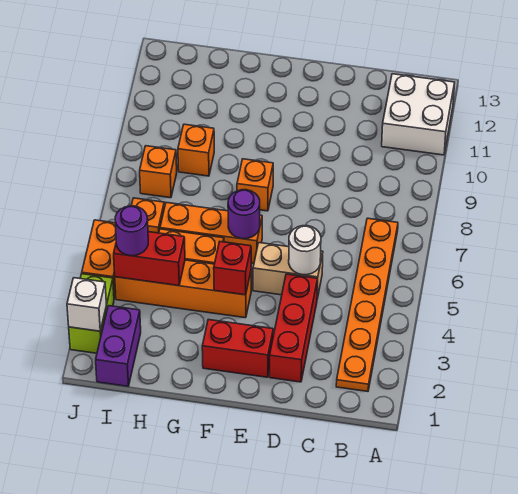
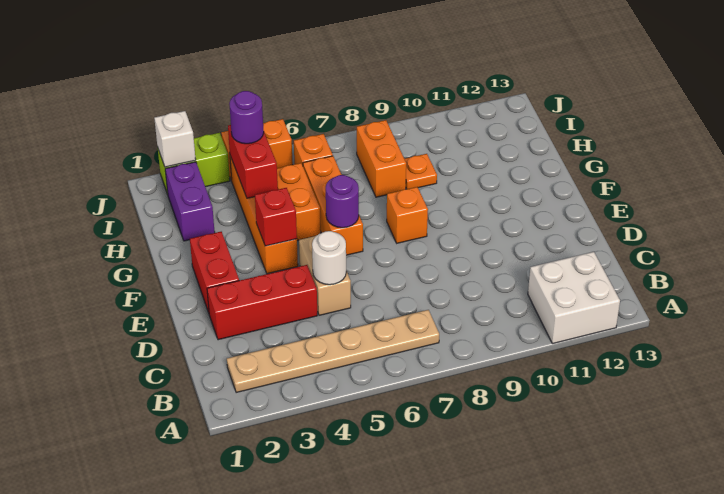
orange 1x6 plate [336,218,398,391] -> tan 1x6 plate [227,310,439,393]
orange 1x1 brick [178,124,214,176] -> orange 1x1 plate [405,154,437,189]
purple 1x2 brick [96,306,141,386] -> purple 1x2 brick turned to [165,162,215,241]
orange 1x1 brick [140,146,177,198] -> orange 1x2 brick [357,120,406,197]

